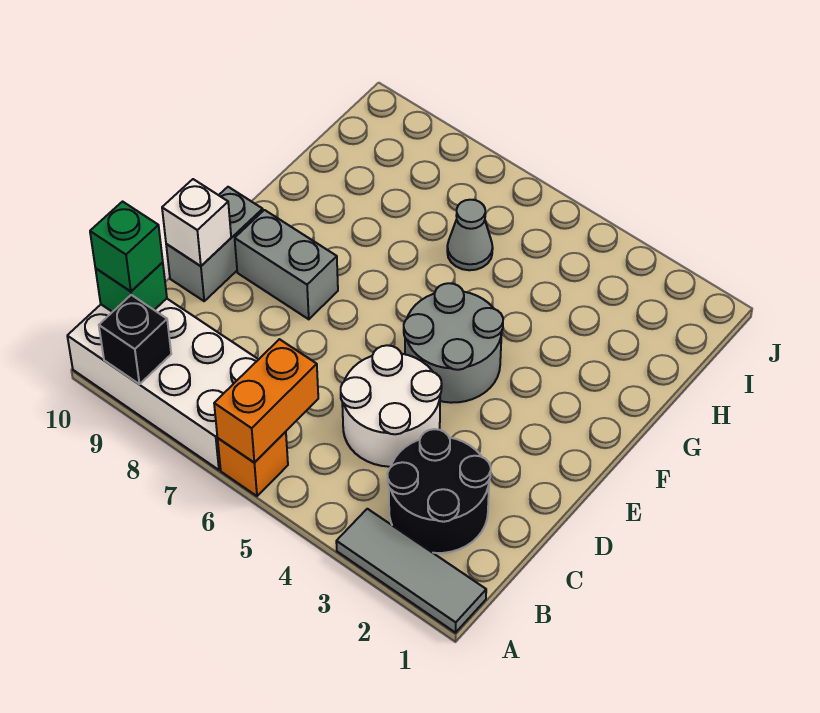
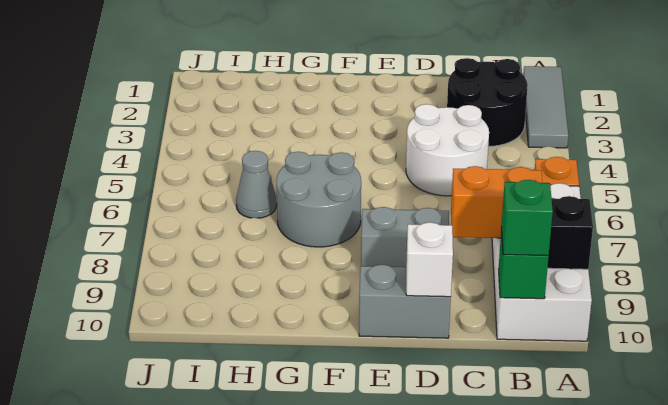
orange 1x2 brick [214,339,318,463] -> orange 1x2 brick moved to [451,166,542,238]
grey 2x2 round brick [404,283,503,403] -> grey 2x2 round brick moved to [276,152,361,247]
grey 1x2 brick [235,210,338,319] -> grey 1x2 brick turned to [361,207,449,267]

